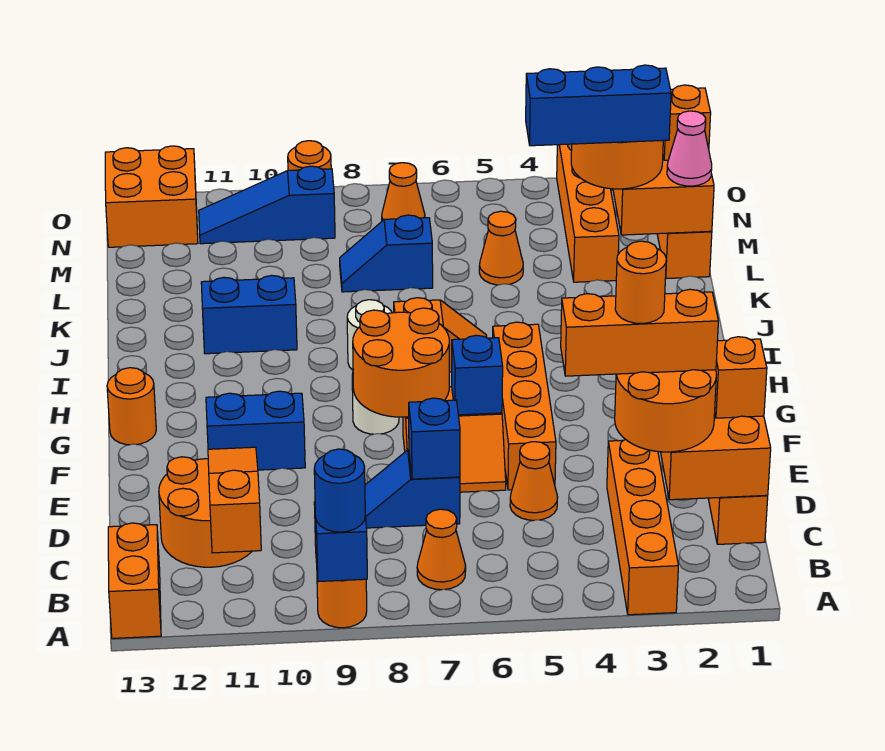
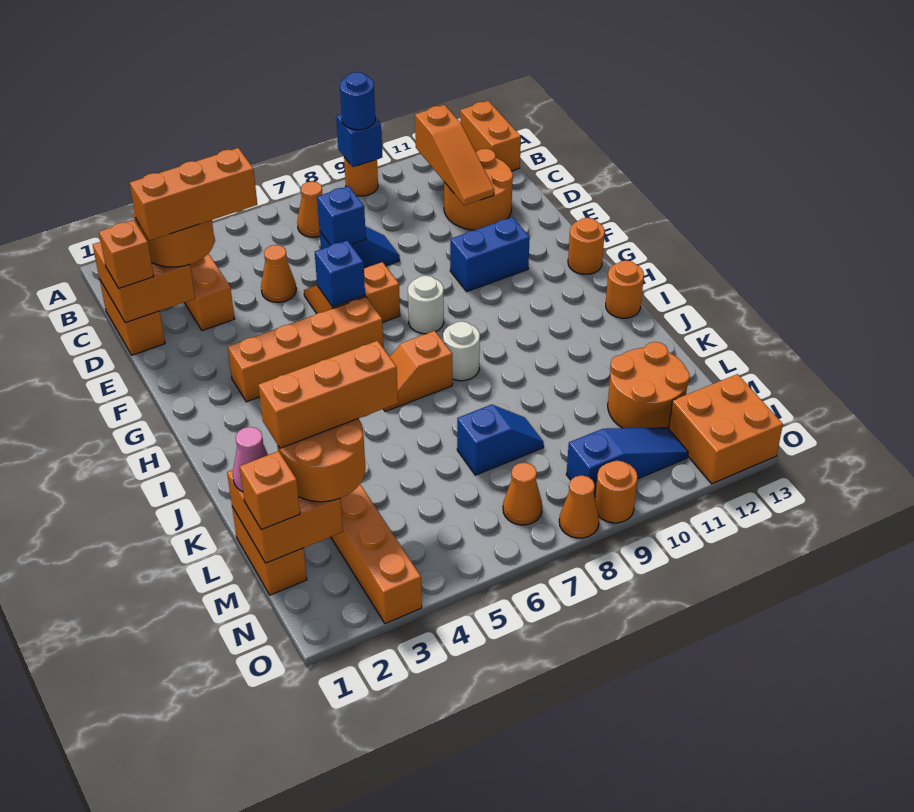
orange 1x1 round brick [615,241,666,324] -> orange 1x1 round brick moved to [606,260,644,318]
orange 1x4 brick [493,322,556,490] -> orange 1x4 brick turned to [228,297,383,402]
orange 2x2 round brick [353,308,449,417] -> orange 2x2 round brick moved to [608,342,690,429]
blue 1x2 brick [201,275,297,354] -> none
blue 1x3 brick [526,65,671,146] -> orange 1x3 brick [258,341,398,448]
orange 1x1 cone [479,211,523,285] -> orange 1x1 cone moved to [559,475,599,538]

